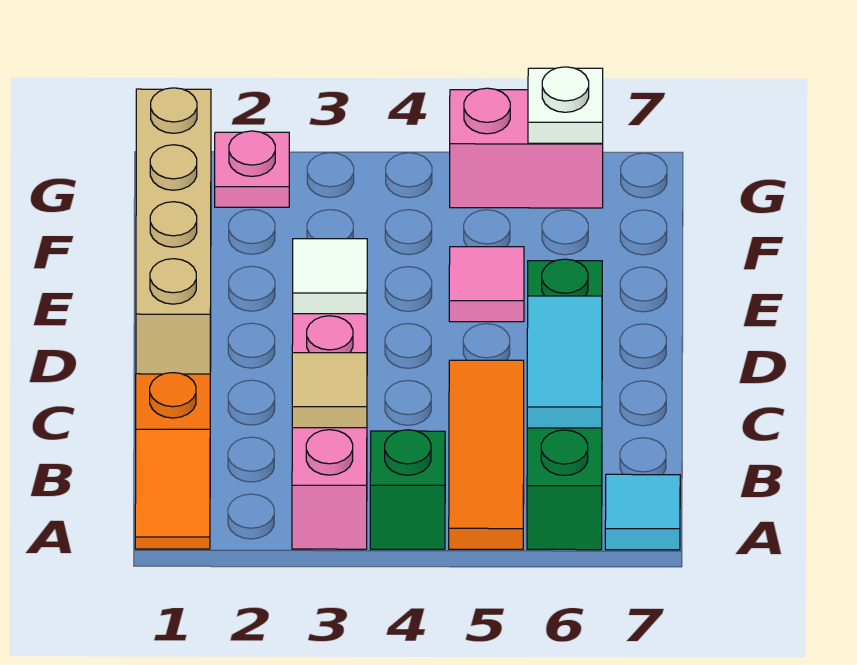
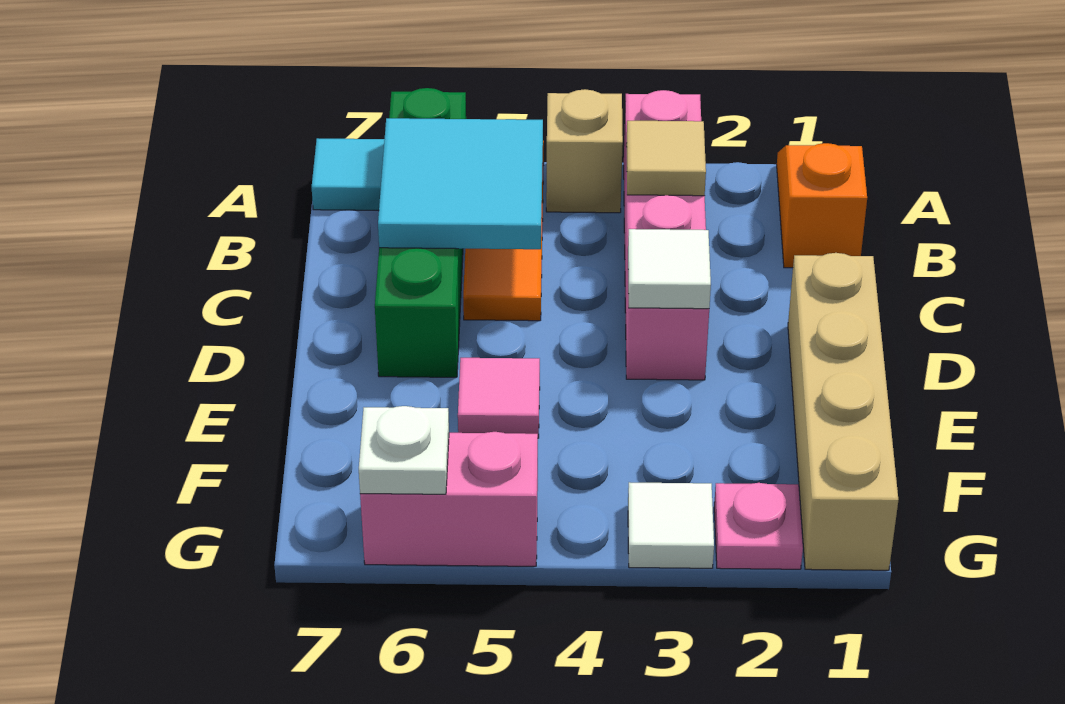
green 1x1 brick [370,430,445,549] -> tan 1x1 brick [546,89,623,213]
cyan 1x2 tile [527,296,602,428] -> cyan 2x2 tile [378,118,543,249]
none -> white 1x1 tile [628,482,714,568]

